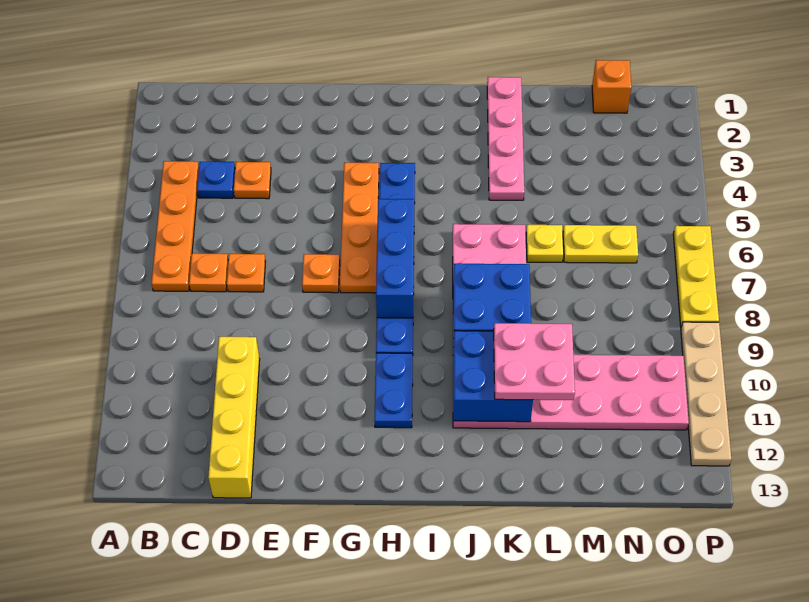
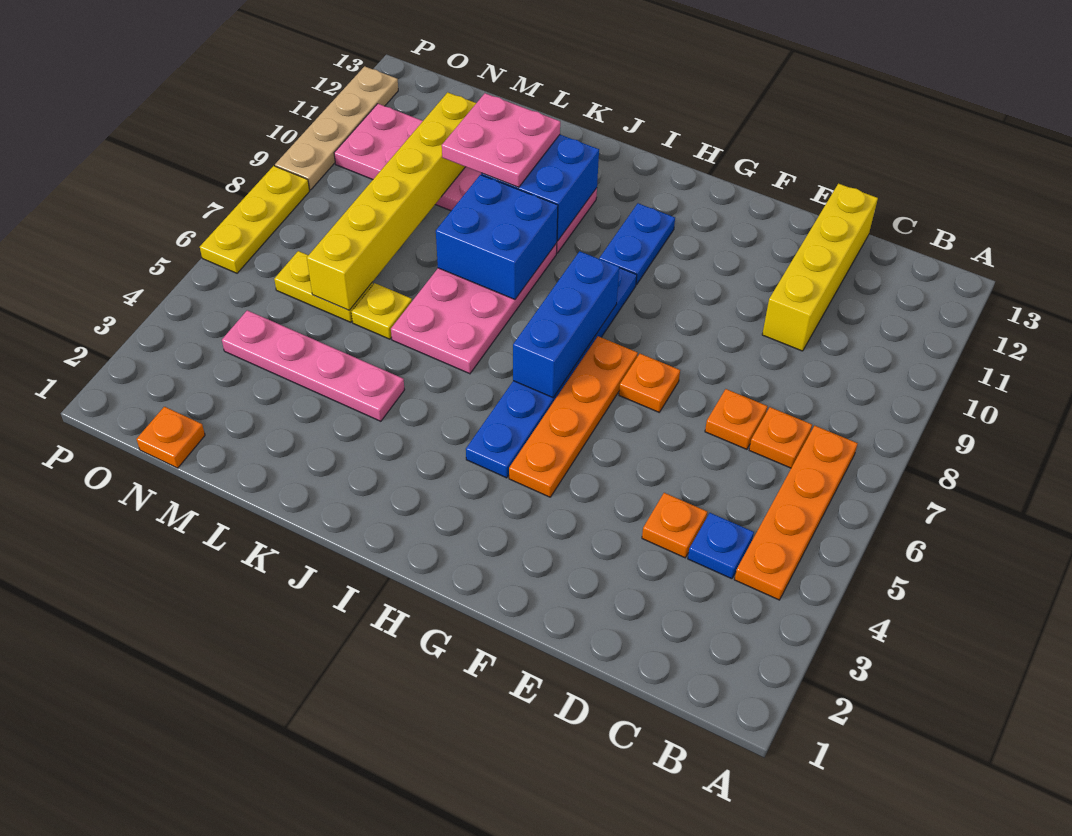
pink 1x4 plate [487,77,524,200] -> pink 1x4 plate turned to [222,310,405,421]
none -> yellow 1x6 brick [307,92,476,310]
orange 1x1 brick [592,60,632,113] -> orange 1x1 plate [136,407,205,468]

